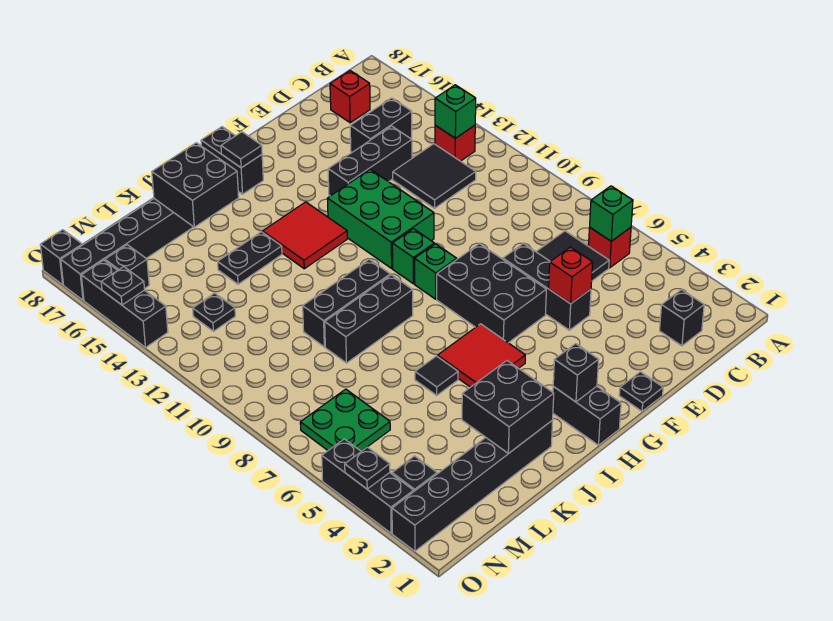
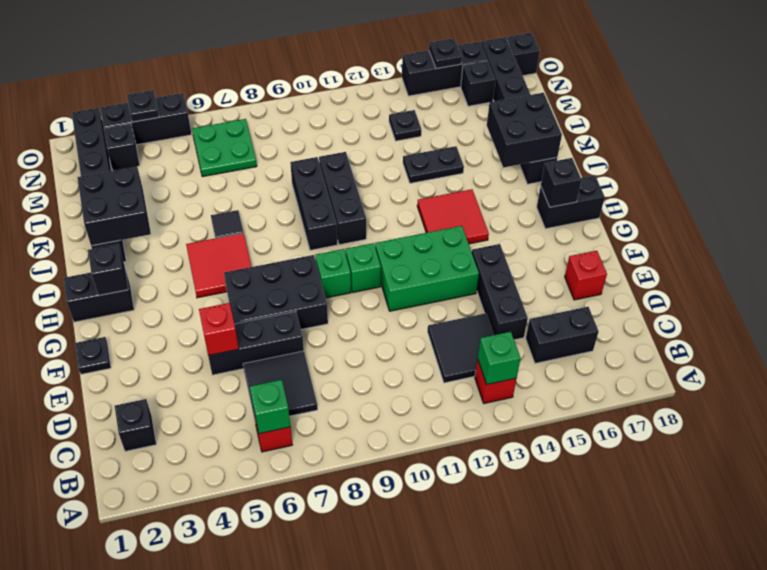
black 1x2 brick [350,98,412,152] -> black 1x2 brick turned to [526,307,599,363]
red 1x1 brick [330,71,370,123] -> red 1x1 brick moved to [565,251,607,300]
black 1x1 tile [221,132,262,168] -> black 1x1 brick [541,158,582,207]
black 1x2 plate [218,232,282,284] -> black 1x2 plate turned to [403,146,464,183]

